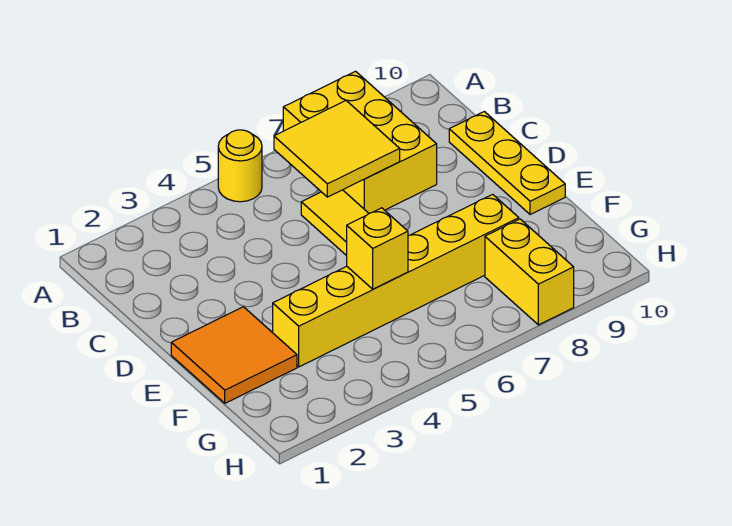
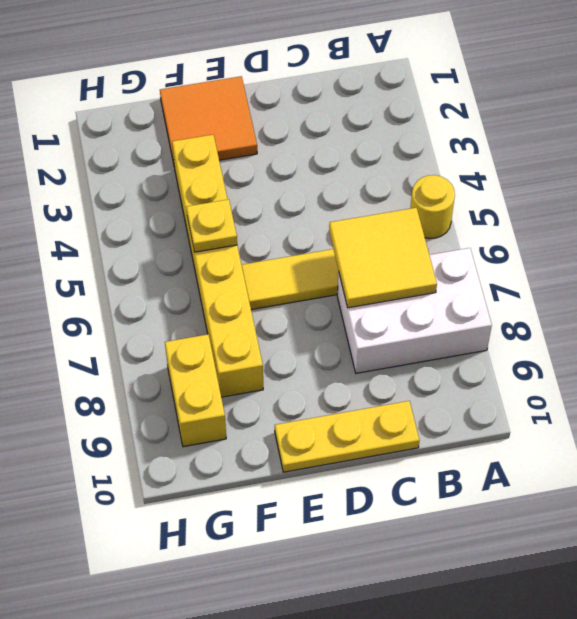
yellow 2x3 brick [283,71,437,213] -> white 2x3 brick [337,248,492,373]
yellow 1x1 brick [347,208,408,289] -> yellow 1x1 plate [186,199,237,252]
yellow 1x2 brick [485,219,574,325] -> yellow 1x2 brick turned to [165,334,226,447]

